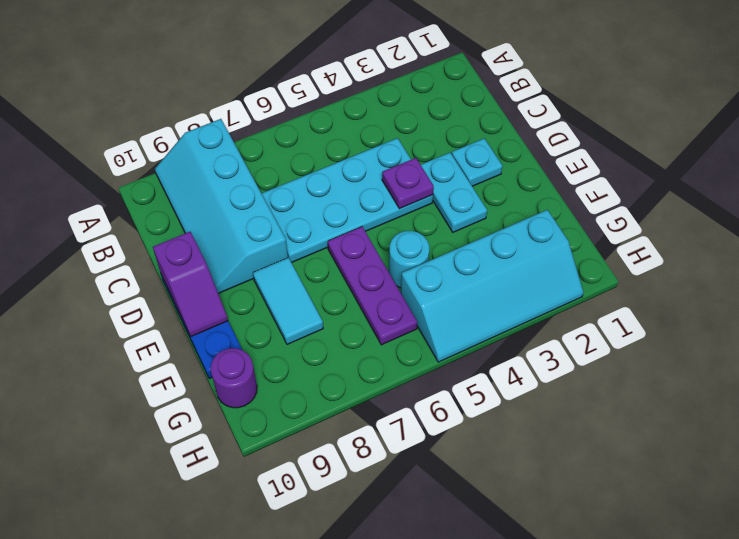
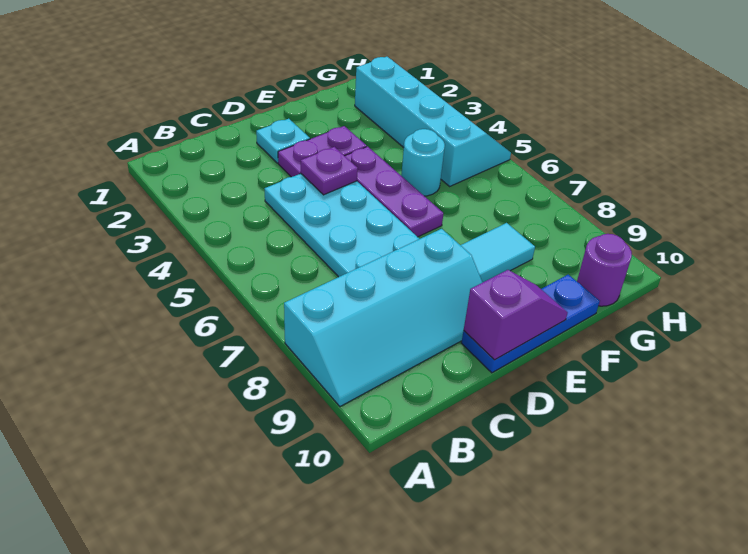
cyan 1x2 plate [421,153,487,232] -> purple 1x2 plate [278,126,367,177]
purple 1x3 plate [328,227,417,345] -> purple 1x3 plate turned to [345,146,443,237]

